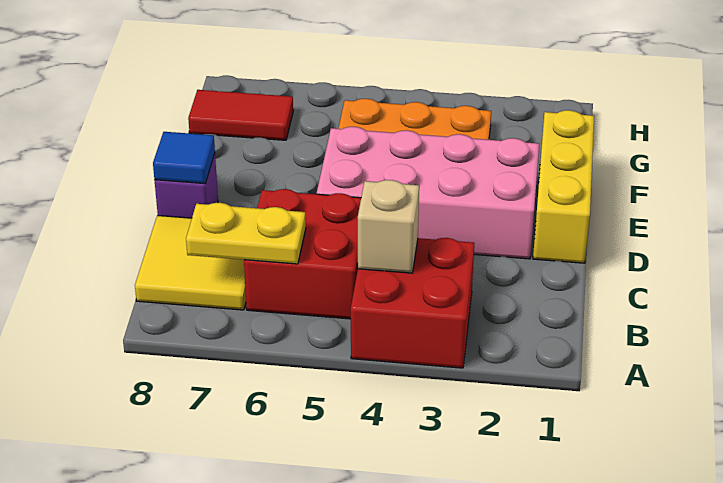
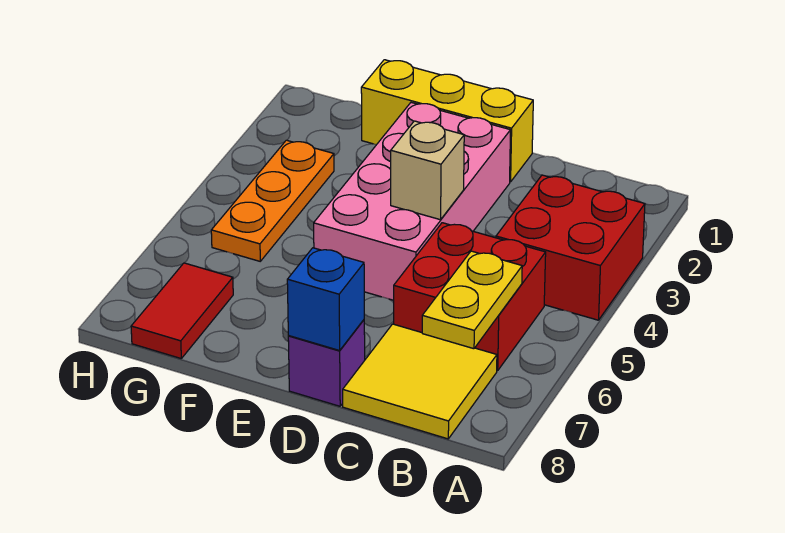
tan 1x1 brick [358,180,419,273] -> tan 1x1 brick moved to [391,121,464,220]
blue 1x1 tile [153,132,215,184] -> blue 1x1 brick [287,248,364,351]

